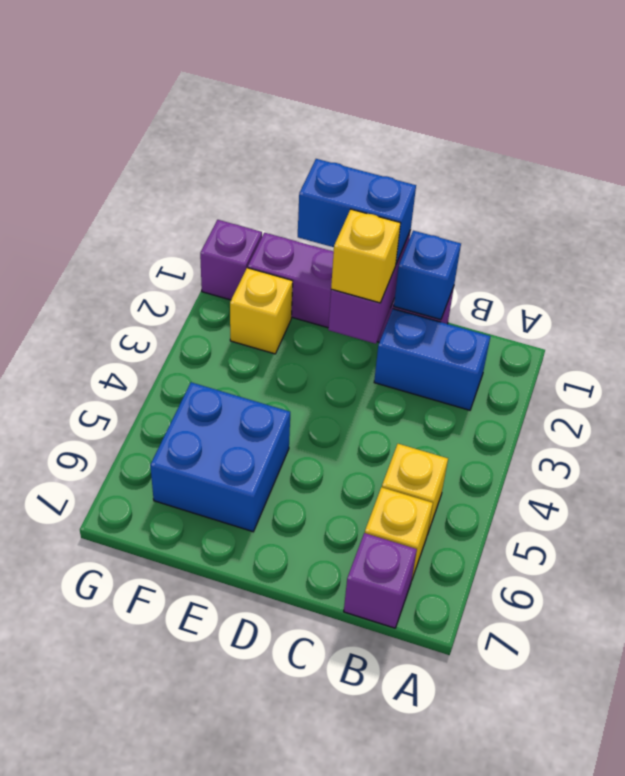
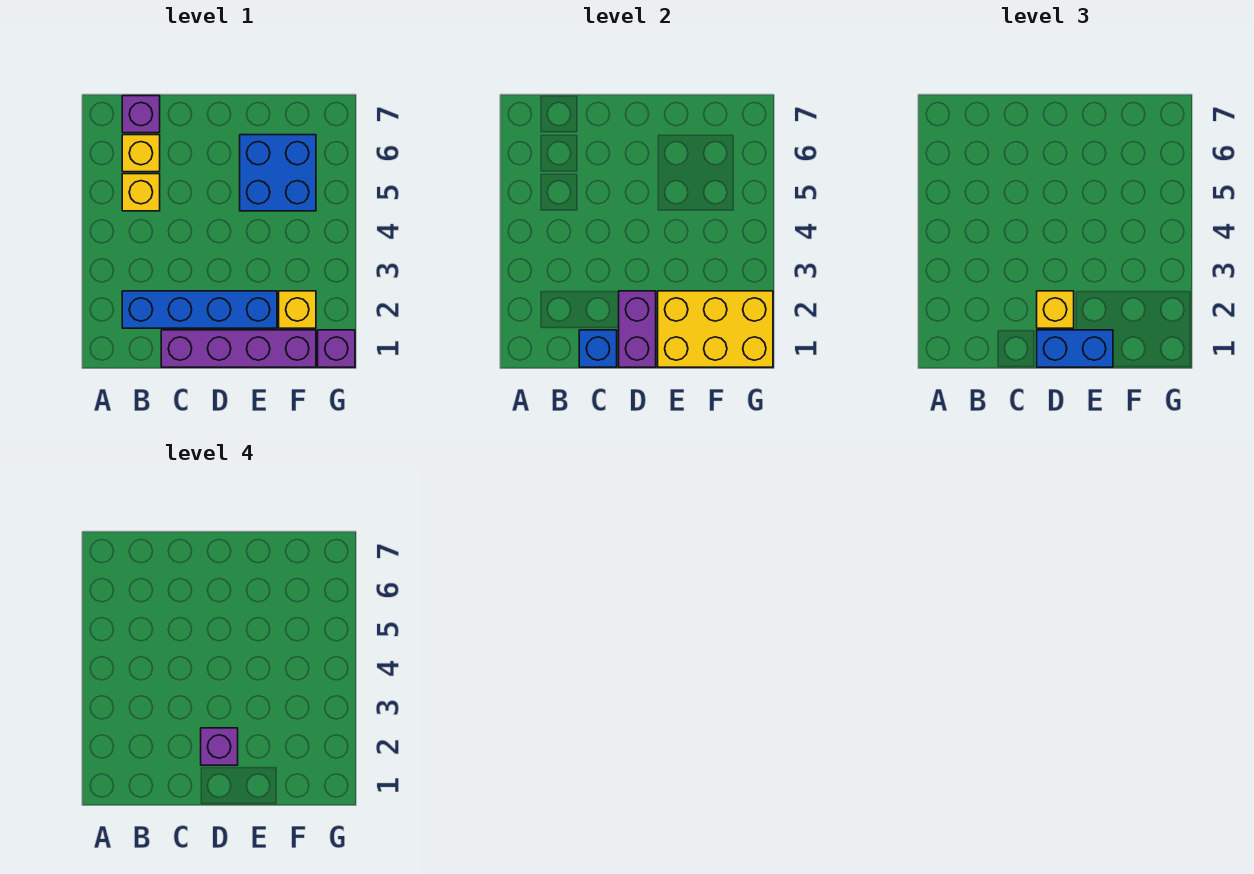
blue 1x2 brick [374,309,491,410] -> blue 1x4 brick [122,291,277,328]
none -> purple 1x1 brick [201,728,238,765]
none -> yellow 2x3 brick [658,291,773,367]

